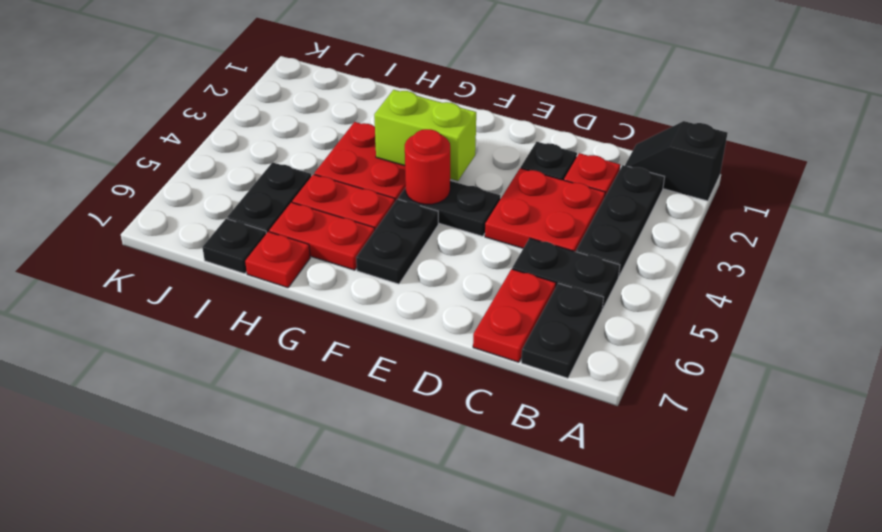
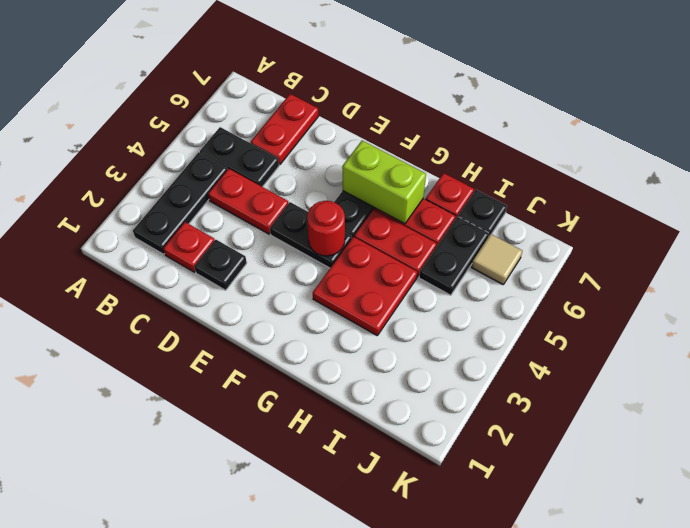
black 1x2 slope [625,121,727,201] -> none
black 1x2 plate [521,283,604,378] -> none
red 2x2 plate [485,168,605,252] -> red 1x2 plate [208,169,289,234]
lime 1x2 brick [374,90,476,181] -> lime 1x2 brick moved to [342,141,426,224]
none -> tan 1x1 tile [472,234,522,285]

